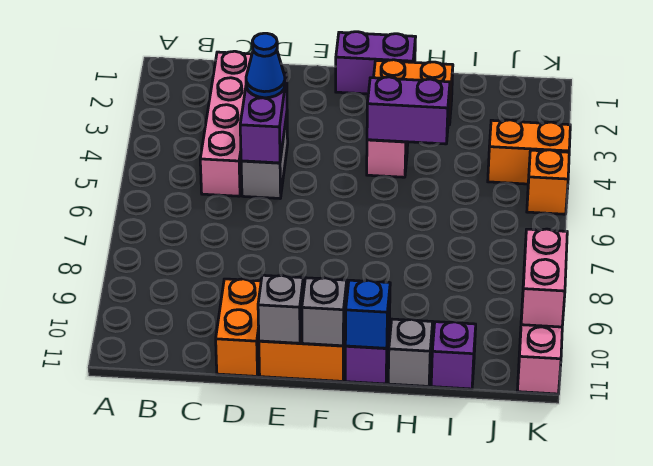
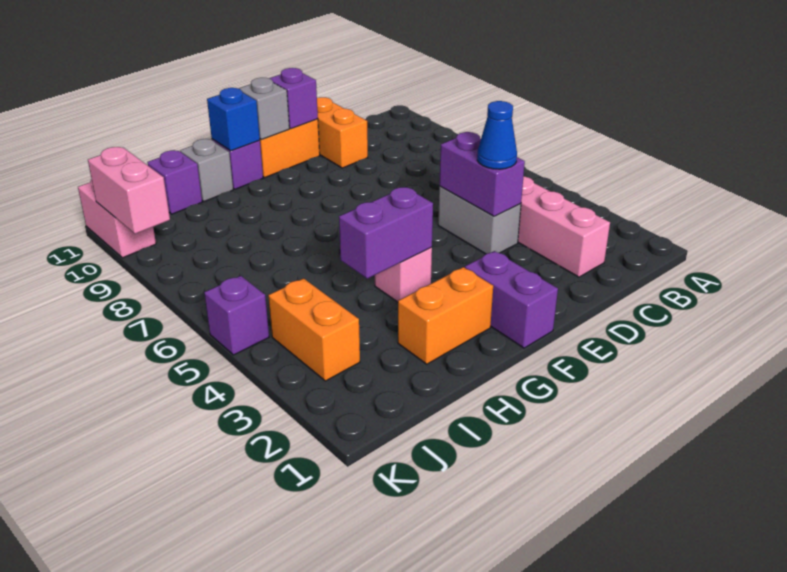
grey 1x1 brick [258,275,303,343] -> purple 1x1 brick [269,68,318,129]
purple 1x2 brick [336,32,416,94] -> purple 1x2 brick turned to [465,251,558,348]
orange 1x2 brick [488,120,570,184] -> orange 1x2 brick turned to [268,279,360,381]
orange 1x1 brick [527,150,569,214] -> purple 1x1 brick [204,276,269,355]

